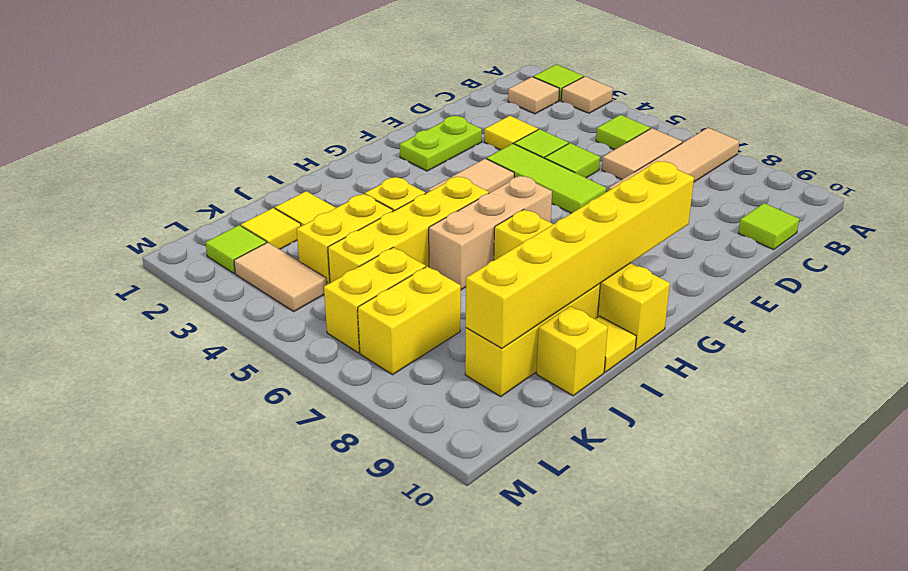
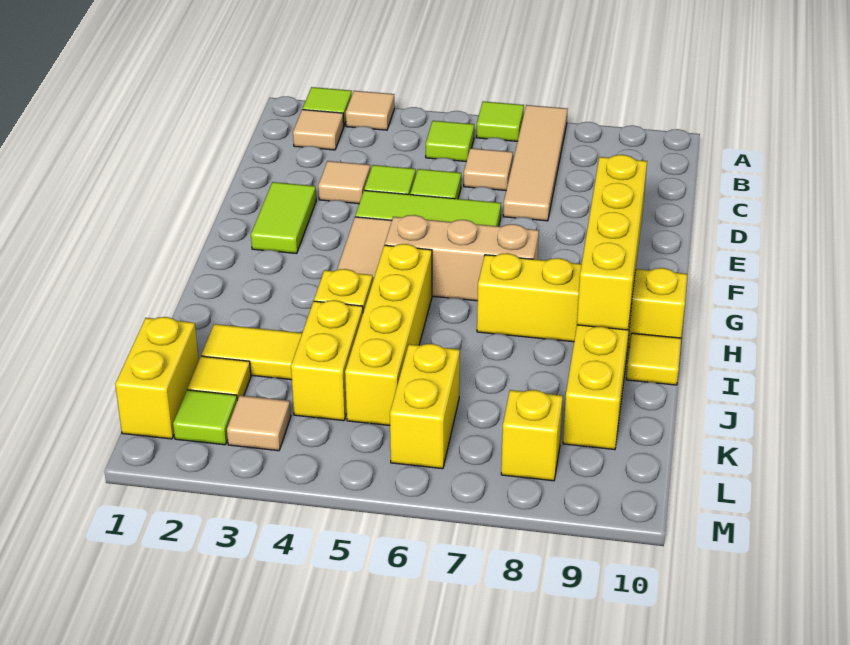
tan 1x2 tile [602,128,683,179] -> tan 1x1 tile [464,148,513,190]
lime 1x1 tile [738,203,799,250] -> lime 1x1 tile moved to [476,101,524,141]
yellow 1x1 tile [484,116,538,150] -> tan 1x1 tile [318,161,370,204]
lime 1x2 plate [400,116,482,171] -> lime 1x2 tile [251,182,316,254]
yellow 1x6 brick [466,161,694,348] -> yellow 1x4 brick [577,155,647,330]
tan 1x3 brick [429,176,552,290] -> tan 1x3 brick turned to [385,215,539,301]
yellow 1x1 brick [536,306,608,396] -> yellow 1x1 brick moved to [501,390,563,481]
yellow 1x2 brick [358,266,461,375] -> yellow 1x2 brick moved to [115,317,199,439]
tan 1x2 tile [234,242,327,312] -> tan 1x1 tile [227,395,291,451]

